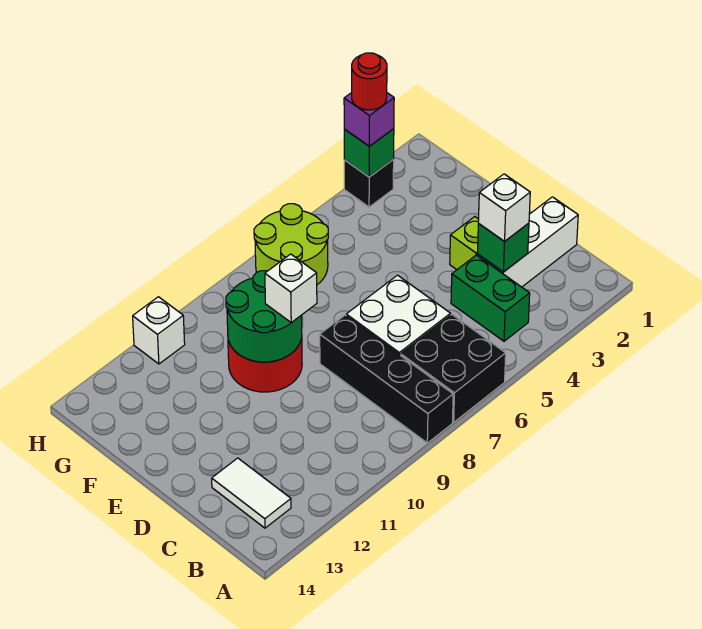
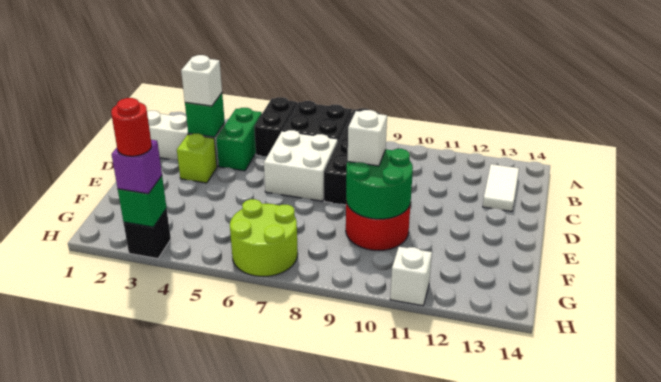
none -> black 1x2 brick [254,97,297,156]

